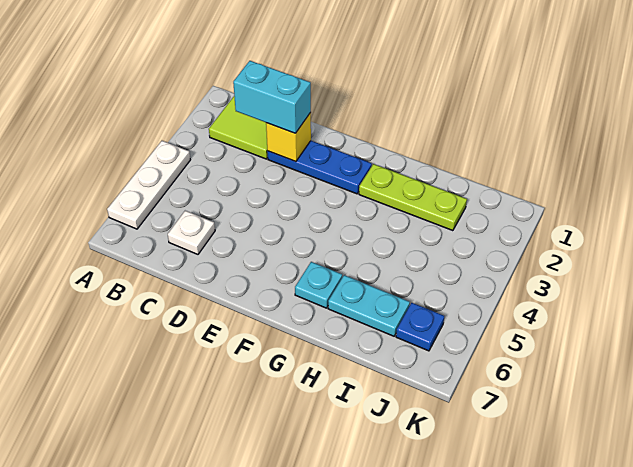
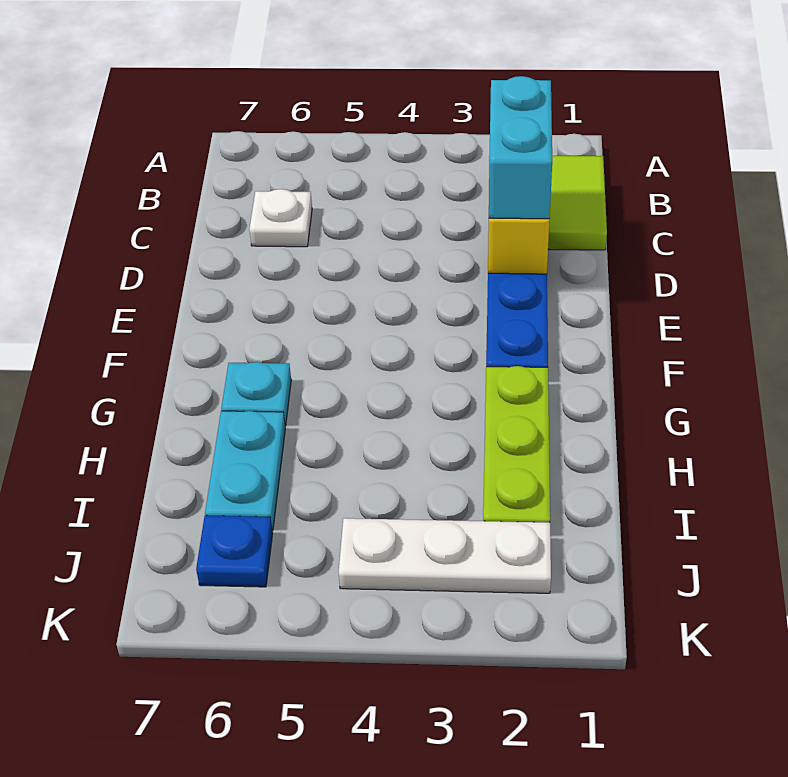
white 1x3 plate [107,141,190,229] -> white 1x3 plate moved to [339,518,551,593]

